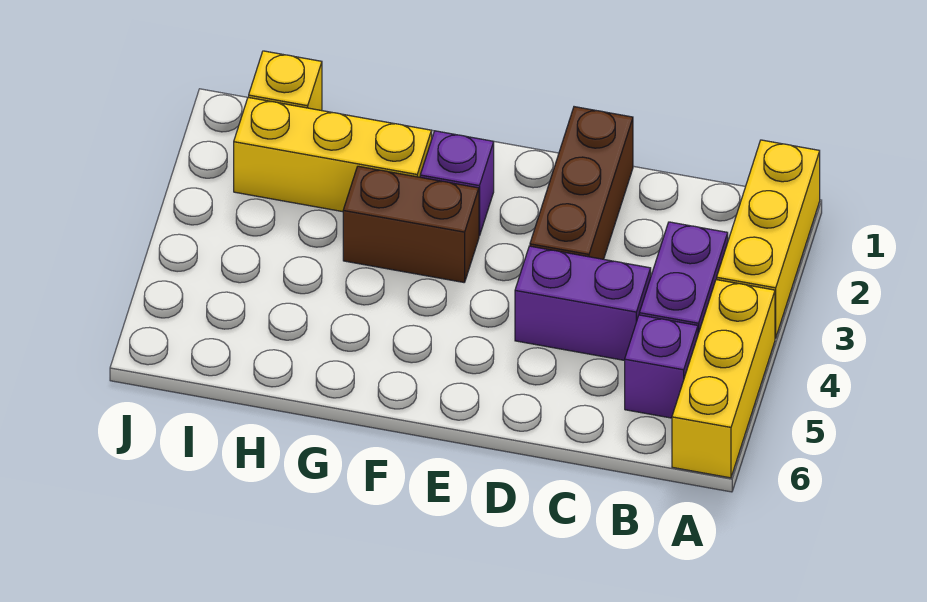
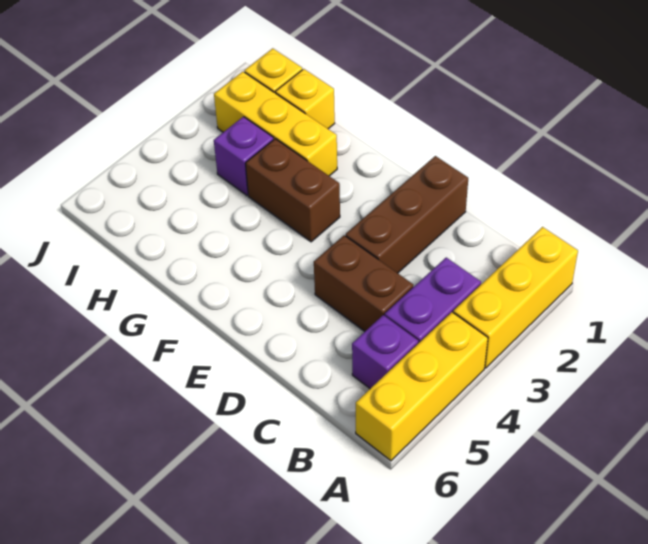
purple 1x2 brick [515,246,651,360] -> brown 1x2 brick [314,235,413,331]
purple 1x1 brick [420,131,494,236] -> purple 1x1 brick moved to [214,117,274,195]
none -> yellow 1x1 brick [275,69,335,129]

